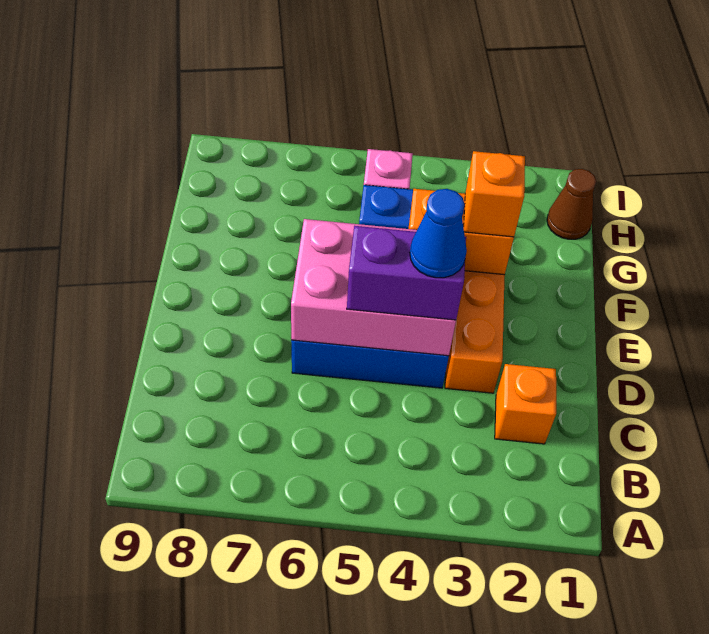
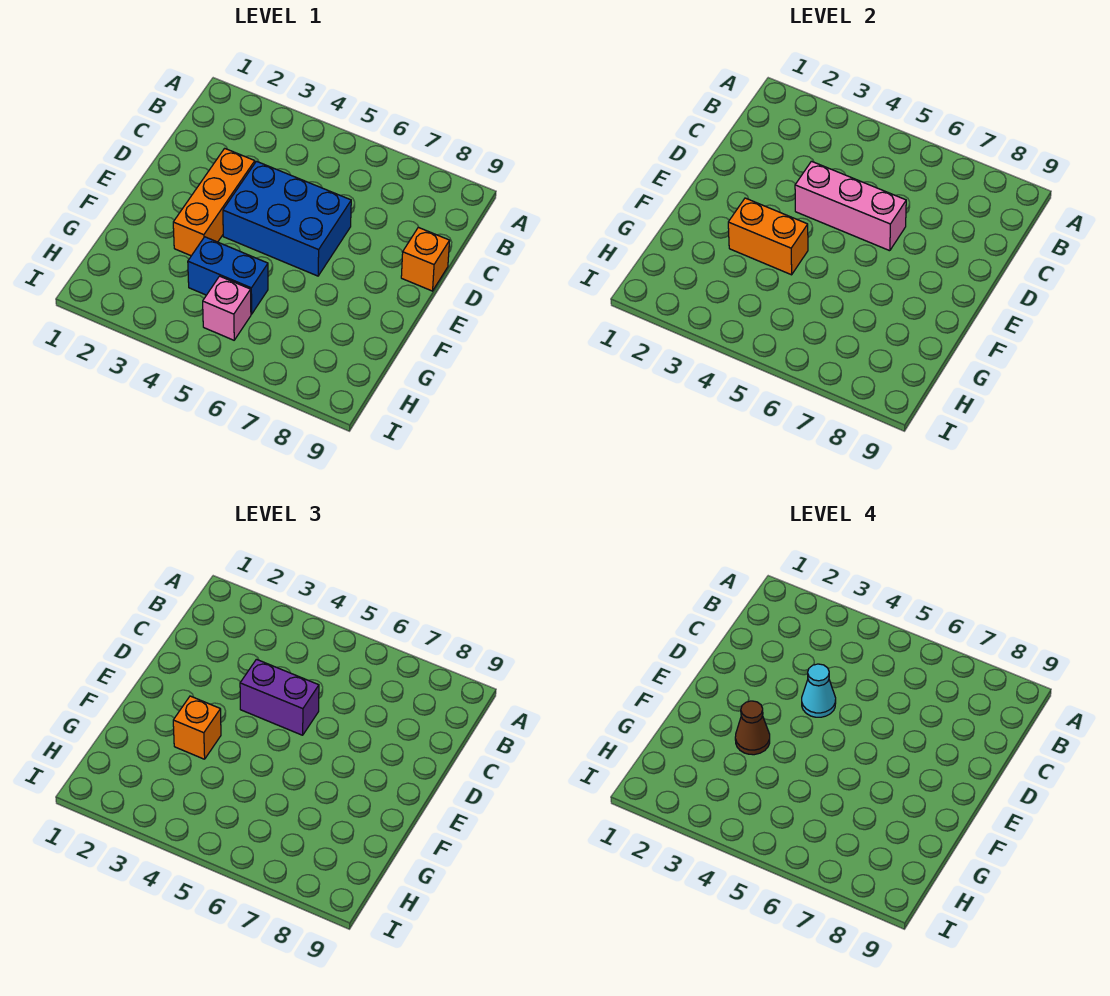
orange 1x1 brick [495,364,556,444] -> orange 1x1 brick moved to [401,227,450,291]
pink 2x3 brick [291,219,456,356] -> pink 1x3 brick [795,161,906,251]
blue 1x1 cone [410,189,467,278] -> cyan 1x1 cone [802,664,836,717]
brown 1x1 cone [547,169,596,239] -> brown 1x1 cone moved to [735,701,770,755]

